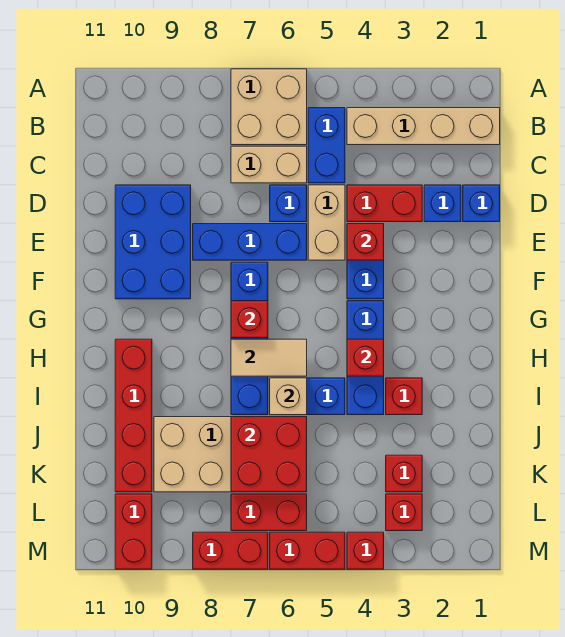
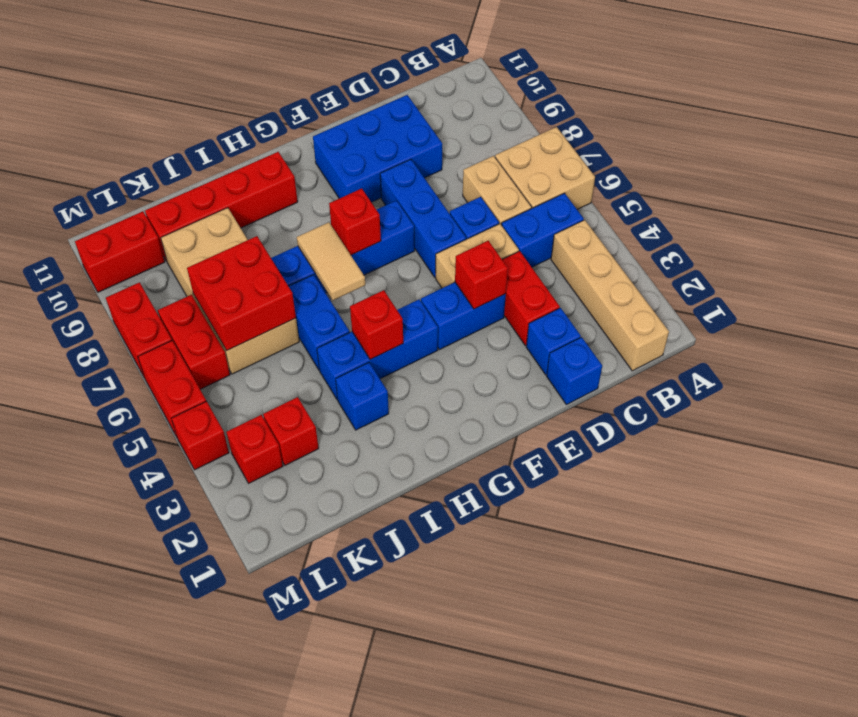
red 1x1 brick [386,378,422,415] -> blue 1x1 brick [336,363,389,430]
tan 1x1 brick [270,378,307,415] -> none

